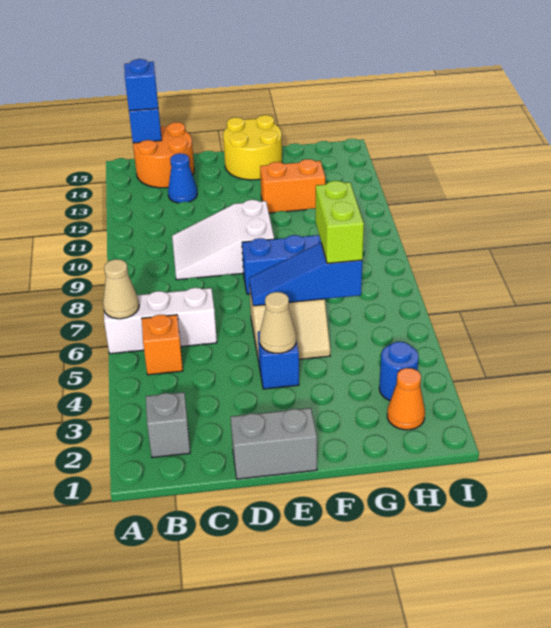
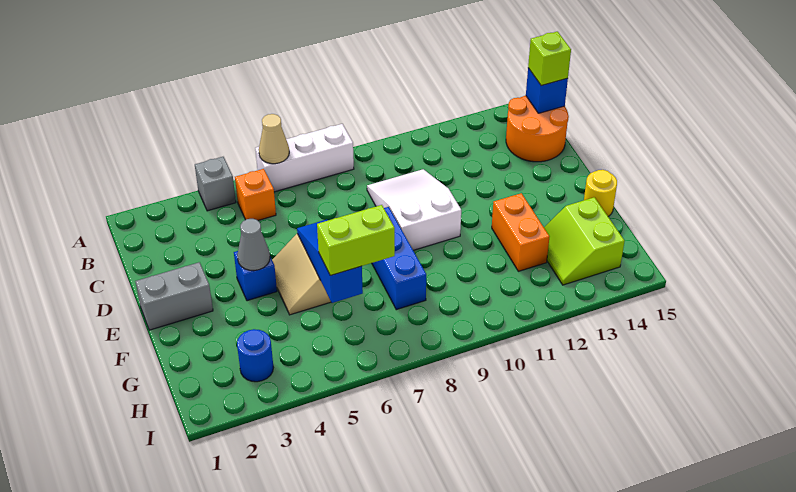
white 1x3 brick [104,288,217,354] -> white 1x3 brick turned to [255,124,354,192]
grey 1x1 brick [146,392,190,458] -> grey 1x1 brick moved to [195,157,236,211]
blue 1x1 brick [124,59,158,111] -> lime 1x1 brick [528,32,571,86]
blue 1x1 cone [168,153,197,203] -> none
grey 1x2 brick [231,408,317,479] -> grey 1x2 brick turned to [135,262,213,330]
tan 1x1 cone [260,292,296,353] -> grey 1x1 cone [237,219,270,271]
yellow 2x2 round brick [223,115,282,180] -> yellow 1x1 round brick [584,170,617,216]
none -> lime 2x2 slope [544,197,625,285]
orange 1x1 cone [387,368,425,430] -> none

